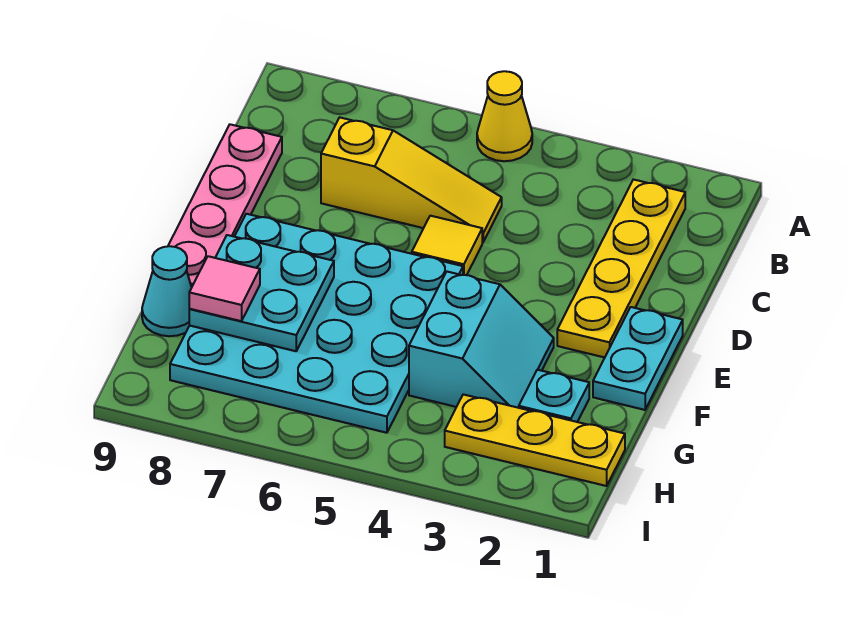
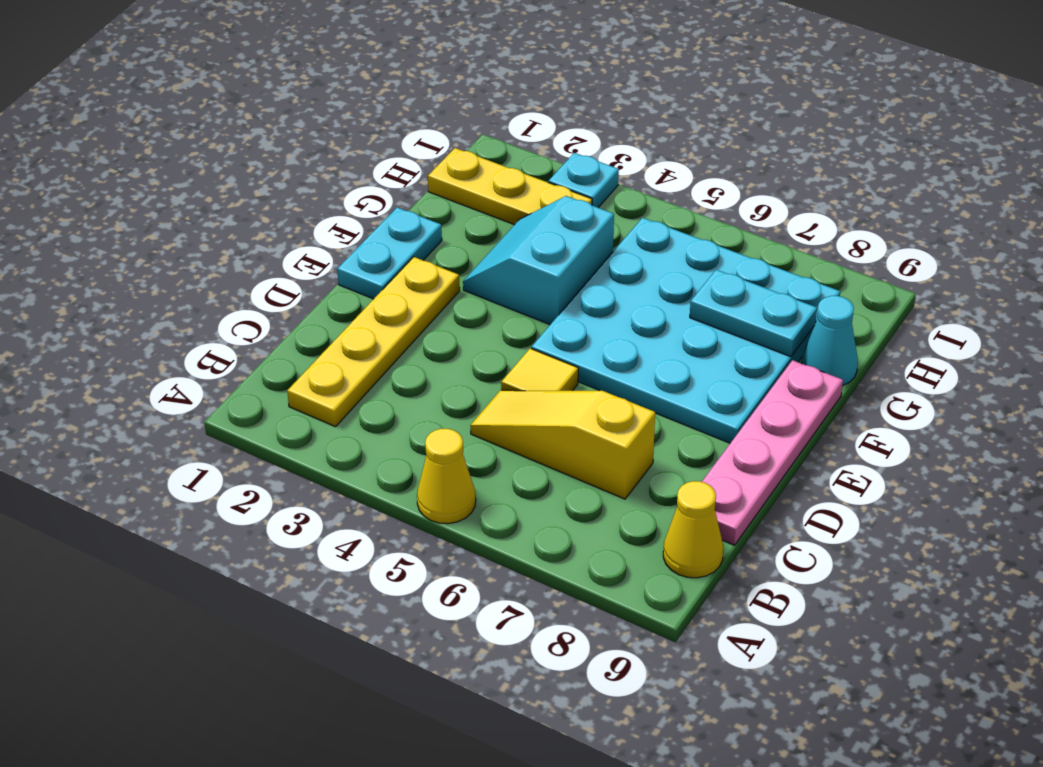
none -> yellow 1x1 cone [663,481,723,578]
cyan 2x2 plate [189,235,334,351] -> cyan 1x2 plate [690,270,817,357]
cyan 1x1 plate [519,370,589,422] -> cyan 1x1 plate moved to [548,153,619,208]
pink 1x1 tile [189,256,260,321] -> none

